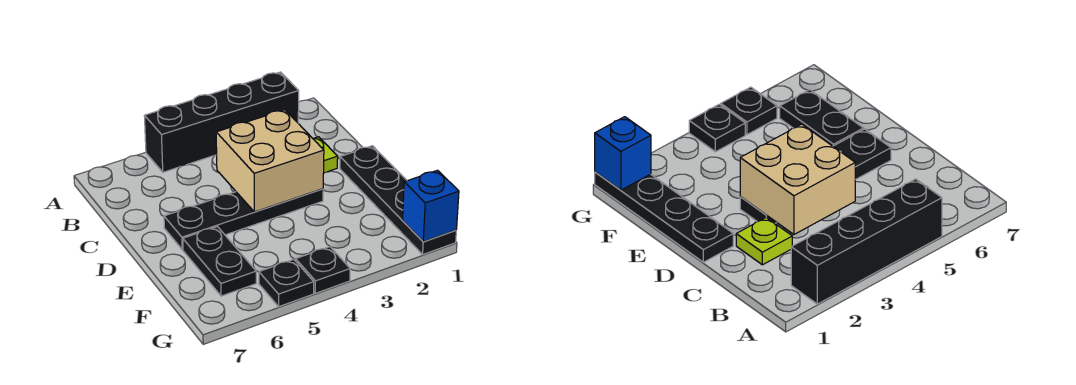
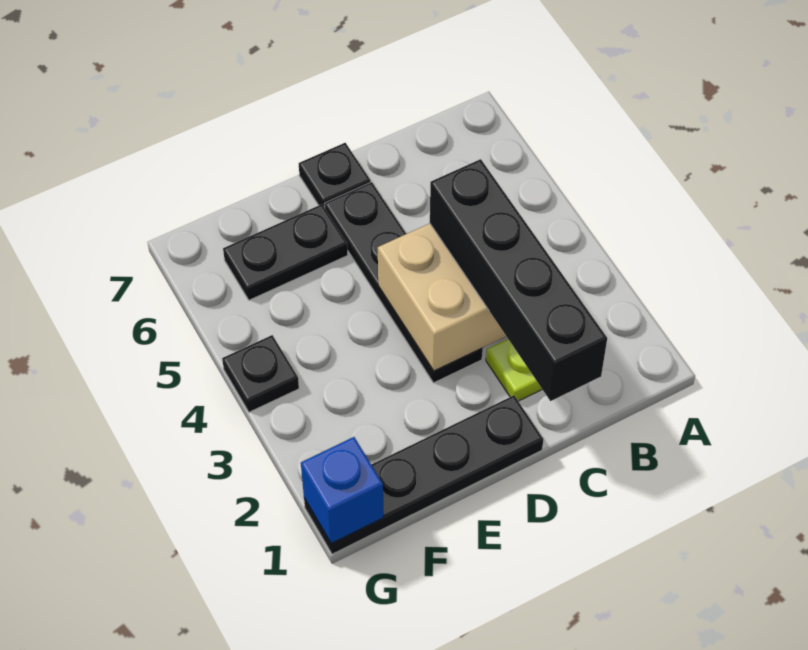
black 1x4 brick [144,72,299,172] -> black 1x4 brick moved to [430,159,607,401]
black 1x1 plate [259,259,314,306] -> black 1x1 plate moved to [299,143,371,208]

